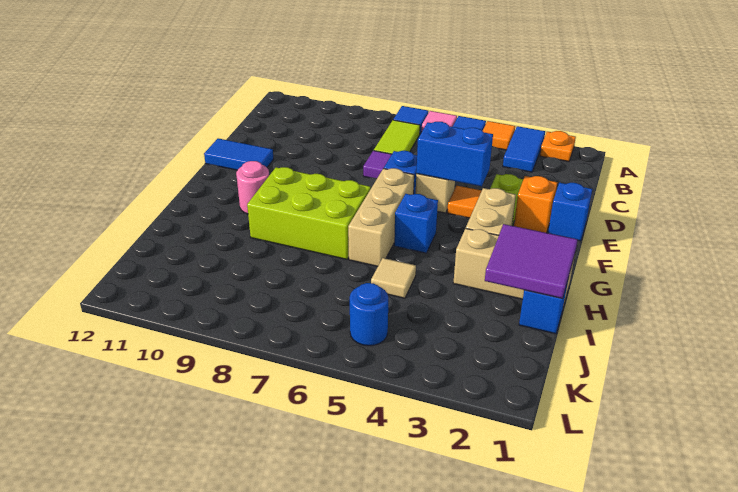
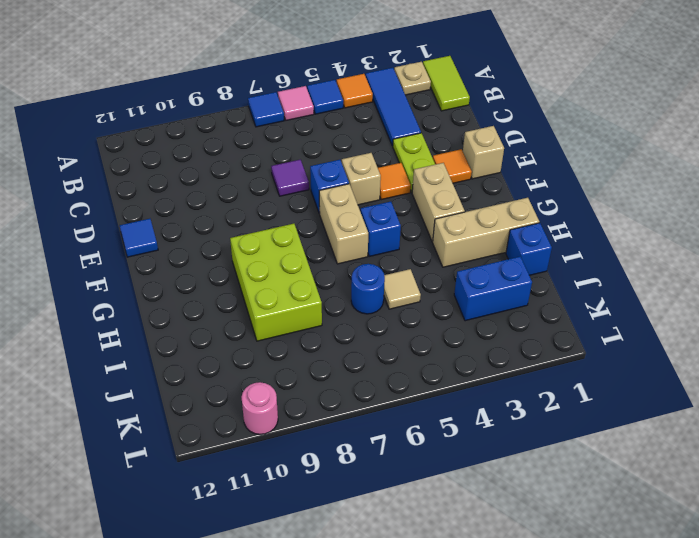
orange 1x1 plate [540,131,576,162] -> tan 1x1 plate [394,62,431,95]
blue 1x2 tile [503,126,545,172] -> blue 1x3 tile [366,68,421,146]
lime 1x2 tile [374,120,420,154] -> lime 1x2 tile moved to [423,56,470,111]
blue 1x1 brick [548,183,592,241] -> tan 1x1 brick [463,126,504,179]
orange 1x1 brick [514,176,557,233] -> orange 1x1 tile [433,149,472,183]
blue 1x2 brick [416,122,493,186] -> blue 1x2 brick moved to [454,257,532,321]
blue 1x2 tile [204,139,274,170] -> blue 1x1 tile [120,219,158,257]
tan 1x3 brick [348,168,414,266] -> tan 1x2 brick [319,184,368,264]
lime 2x3 brick [247,167,371,259] -> lime 2x3 brick turned to [230,224,322,341]
pink 1x1 round brick [236,161,269,214] -> pink 1x1 round brick moved to [242,382,278,434]
purple 2x2 tile [485,224,578,299] -> none
blue 1x1 round brick [350,283,388,346] -> blue 1x1 round brick moved to [351,264,385,314]

